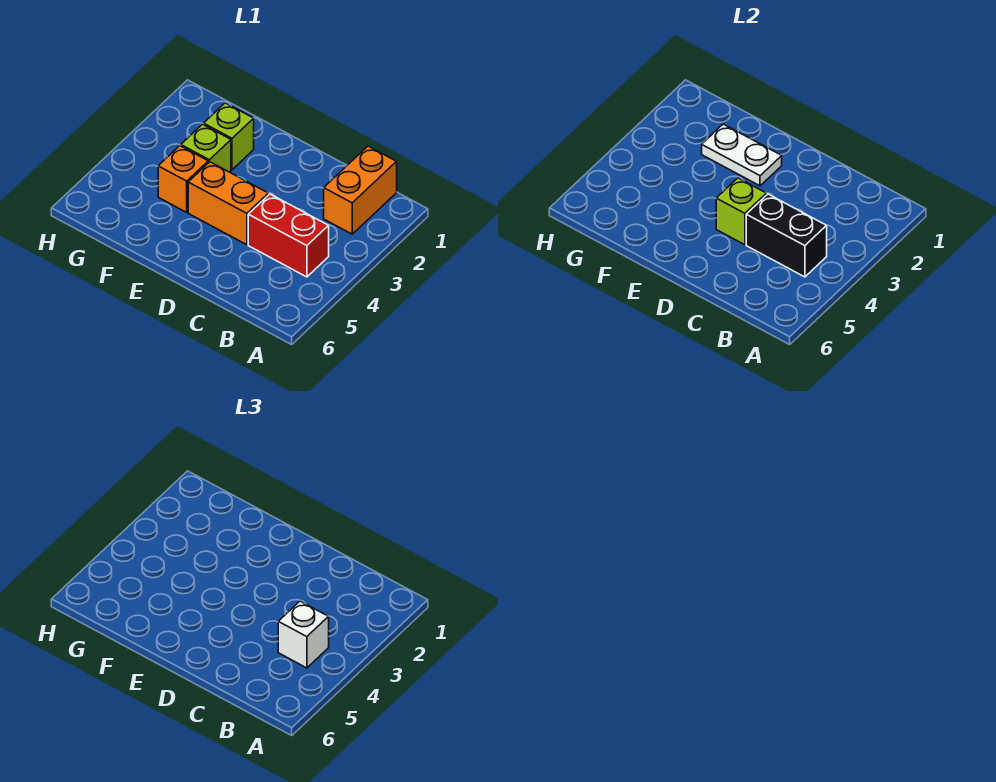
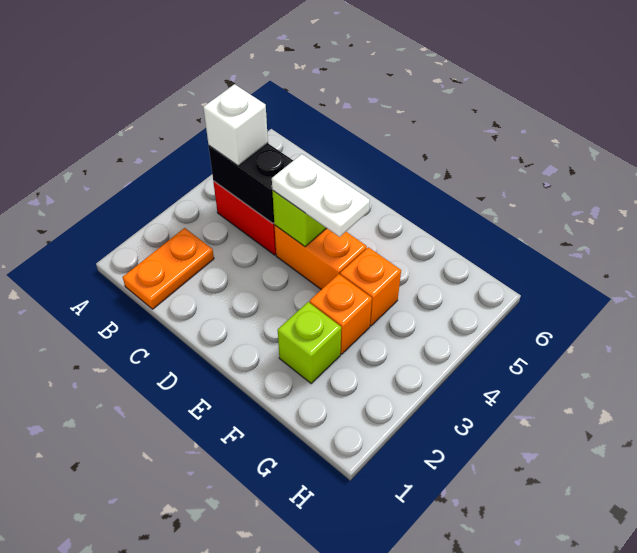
orange 1x2 brick [324,146,397,234] -> orange 1x2 plate [123,228,214,309]
white 1x2 plate [702,124,782,186] -> white 1x2 plate moved to [272,154,370,237]
lime 1x1 brick [181,124,231,172] -> orange 1x1 brick [310,274,372,354]

